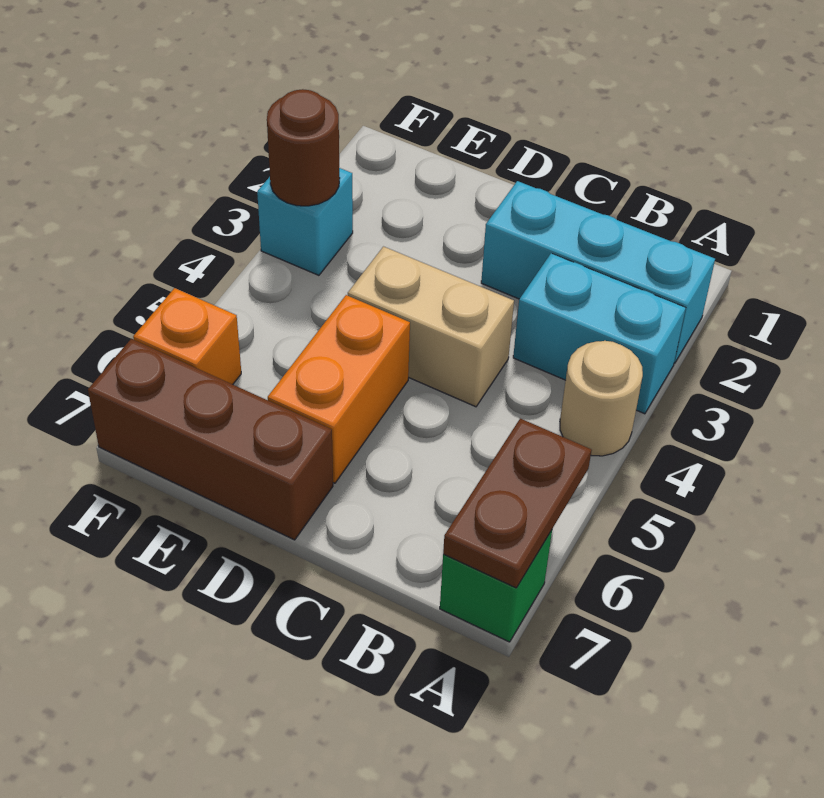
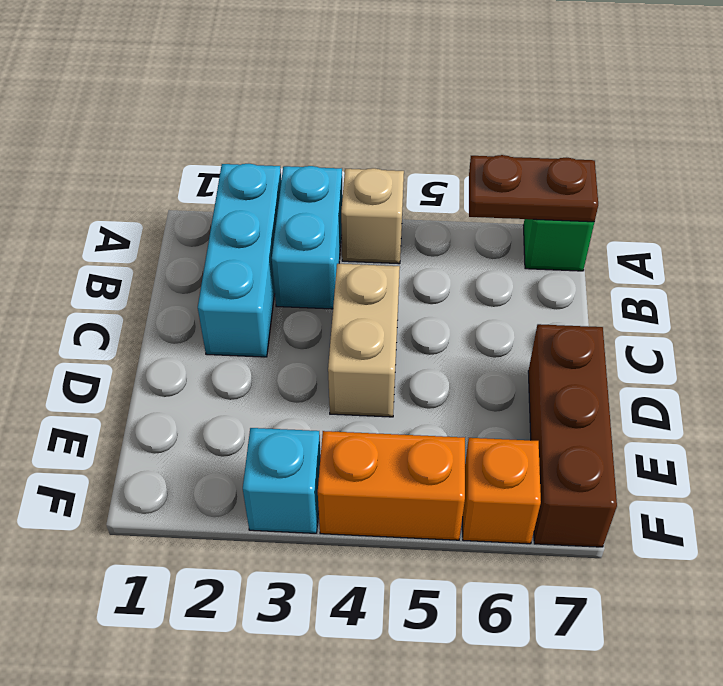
tan 1x1 round brick [560,341,643,456] -> tan 1x1 brick [341,168,404,264]
orange 1x2 brick [268,295,410,483] -> orange 1x2 brick moved to [318,431,465,540]
brown 1x1 round brick [267,89,340,206] -> none

